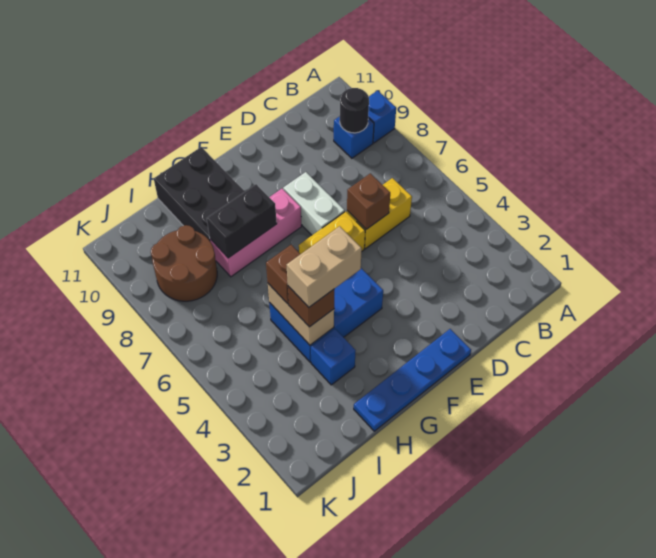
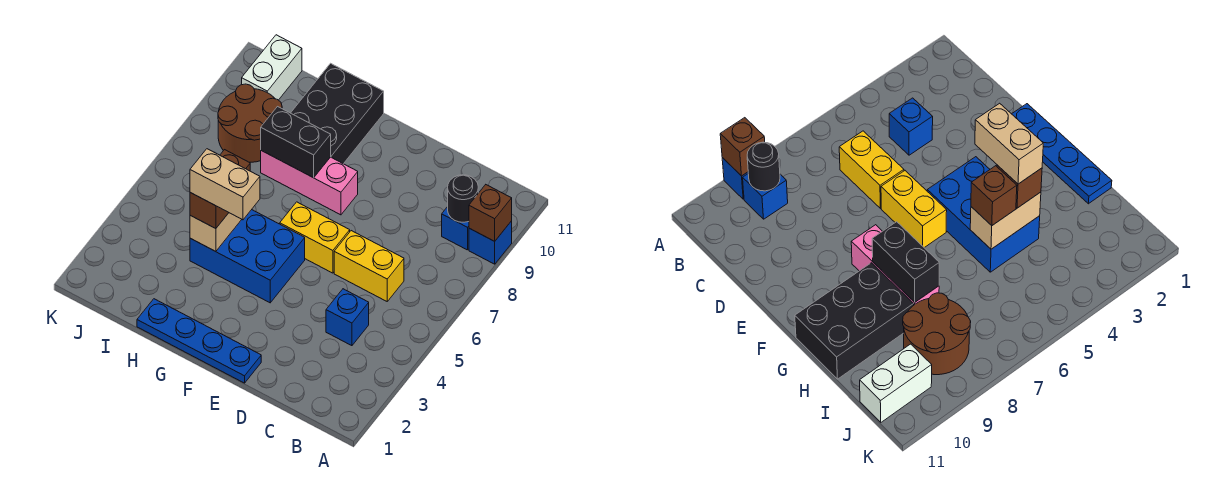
brown 1x1 brick [347,173,390,229] -> brown 1x1 brick moved to [469,185,512,241]
white 1x2 brick [283,172,345,235] -> white 1x2 brick moved to [242,35,302,100]
blue 1x1 brick [311,329,356,385] -> blue 1x1 brick moved to [326,289,369,346]

